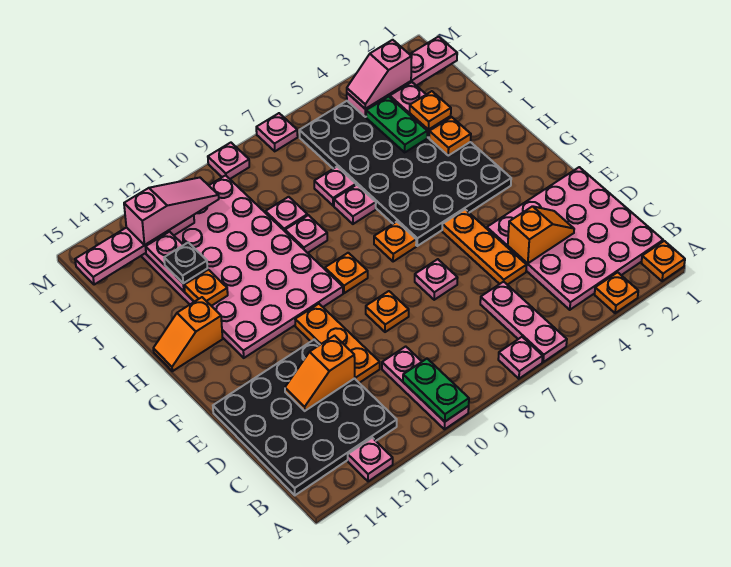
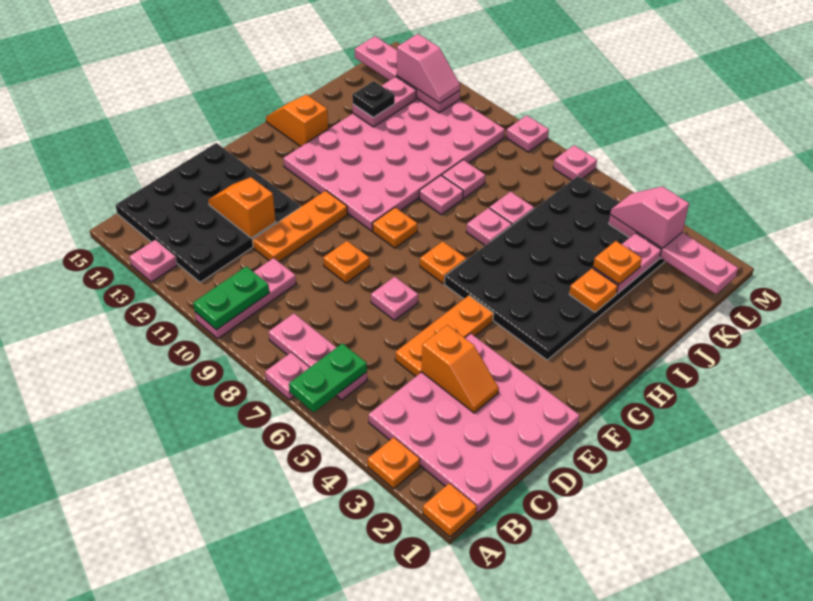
pink 1x3 plate [480,282,567,362] -> pink 1x3 plate turned to [269,313,367,400]
orange 1x1 plate [184,270,228,306] -> none
green 1x2 plate [366,96,427,152] -> green 1x2 plate moved to [289,343,367,412]
pink 1x3 slope [124,178,219,245] -> pink 1x2 slope [397,34,460,103]

